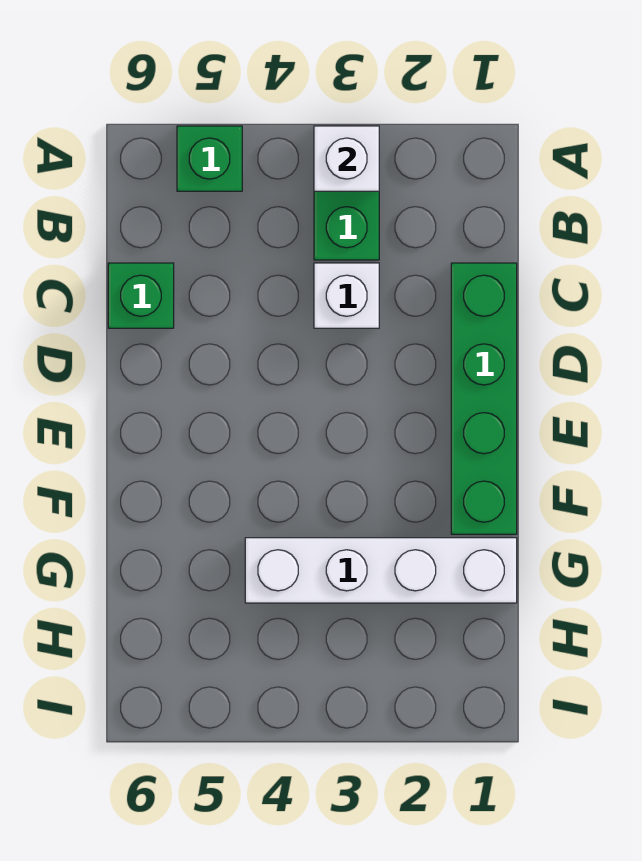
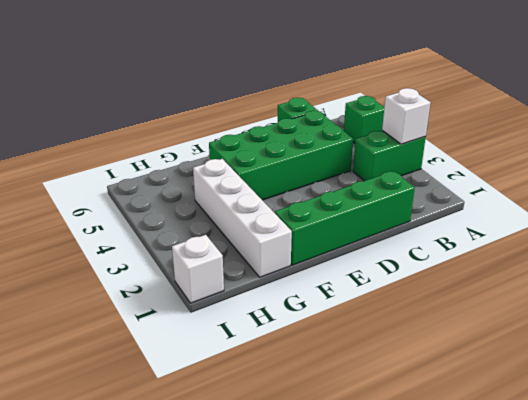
white 1x1 brick [314,263,379,328] -> white 1x1 brick moved to [172,235,224,303]
none -> green 2x4 brick [209,111,353,200]

